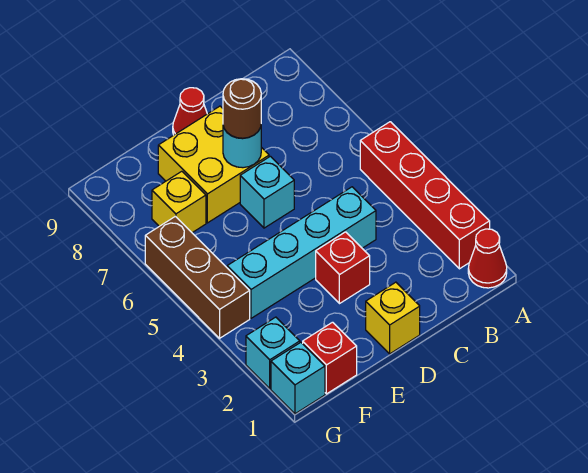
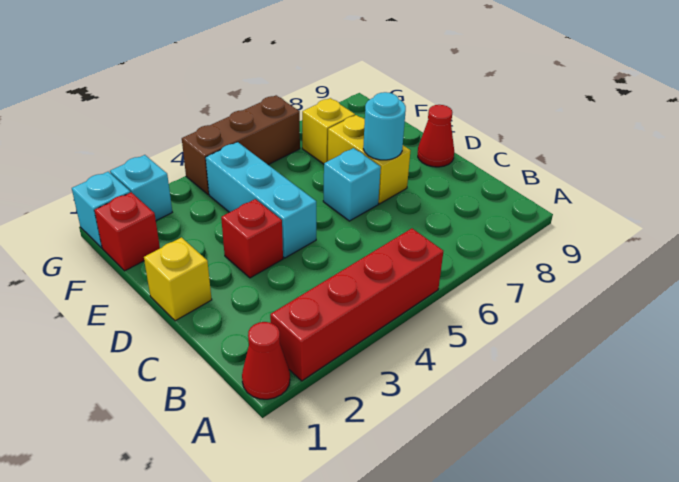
cyan 1x4 brick [227,187,376,318] -> cyan 1x3 brick [206,142,316,258]
yellow 2x2 brick [158,106,269,223] -> yellow 1x2 brick [328,115,411,204]
brown 1x1 round brick [223,79,261,138] -> none

